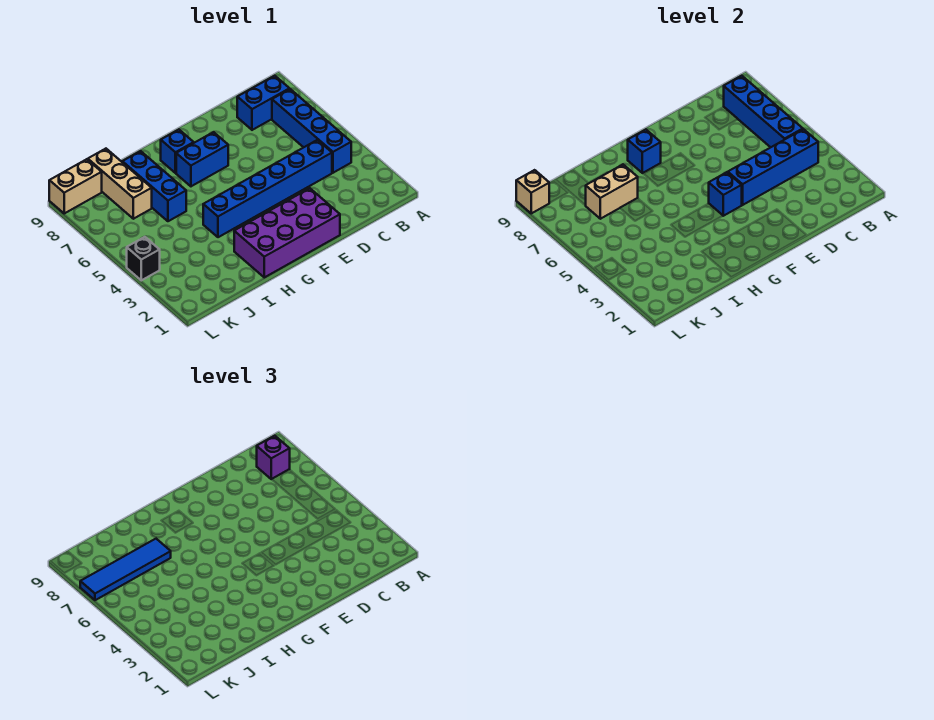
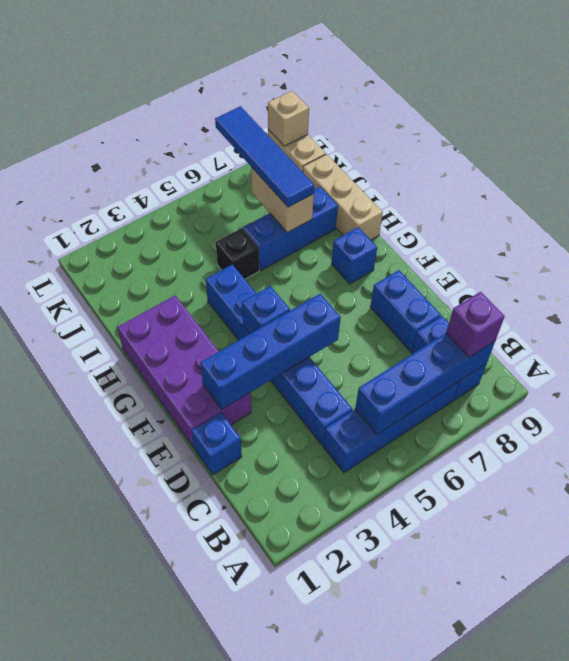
blue 1x4 brick [728,129,818,205] -> blue 1x4 brick turned to [201,294,341,409]
blue 1x2 brick [176,132,228,186] -> blue 1x2 brick moved to [370,270,441,351]
blue 1x1 brick [628,130,661,173] -> blue 1x1 brick moved to [192,412,242,475]
tan 1x3 brick [88,149,152,219] -> tan 1x3 brick turned to [303,154,383,240]
black 1x1 brick [127,237,160,280] -> black 1x1 brick moved to [216,228,259,279]

